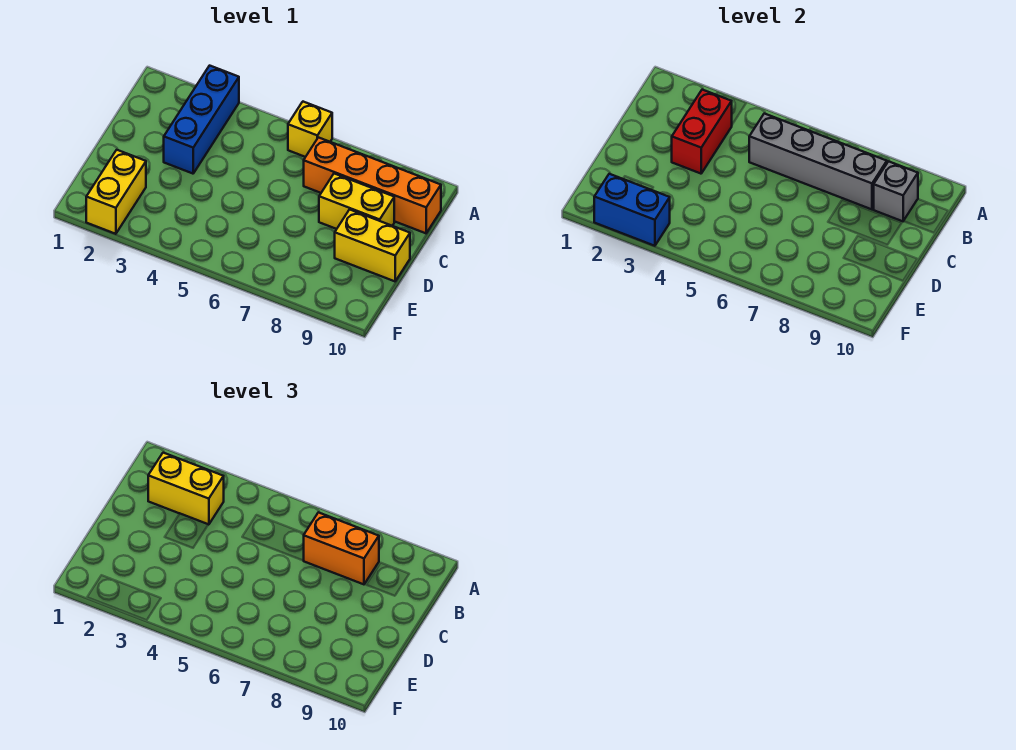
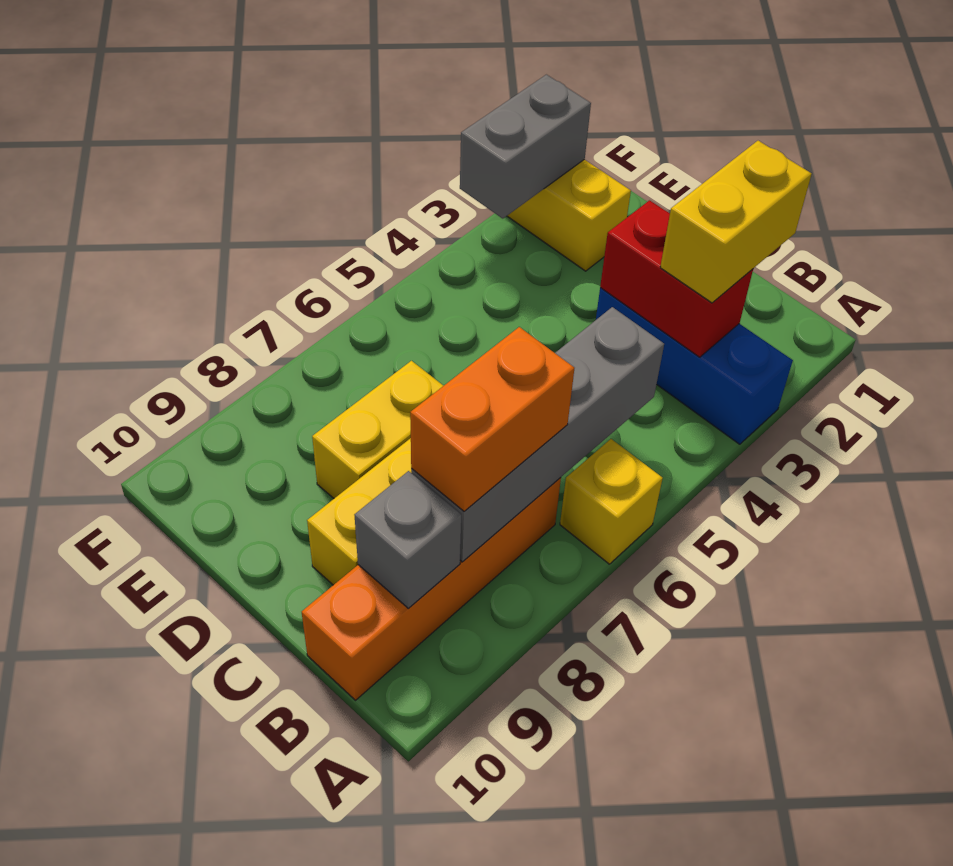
yellow 1x2 brick [335,210,410,281] -> yellow 1x2 brick moved to [312,361,443,498]
blue 1x2 brick [594,174,670,246] -> grey 1x2 brick [460,75,591,218]

